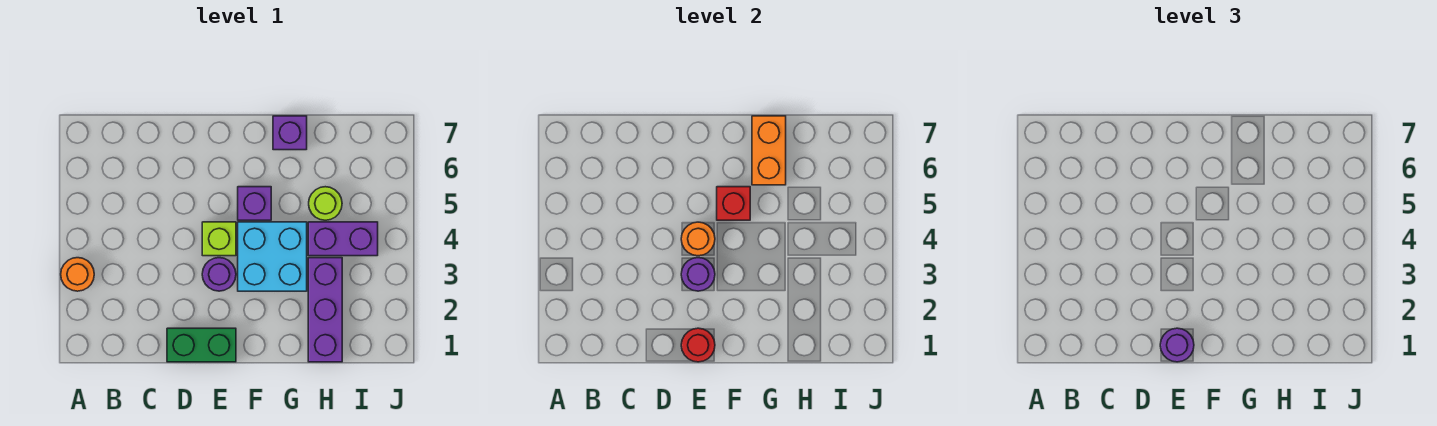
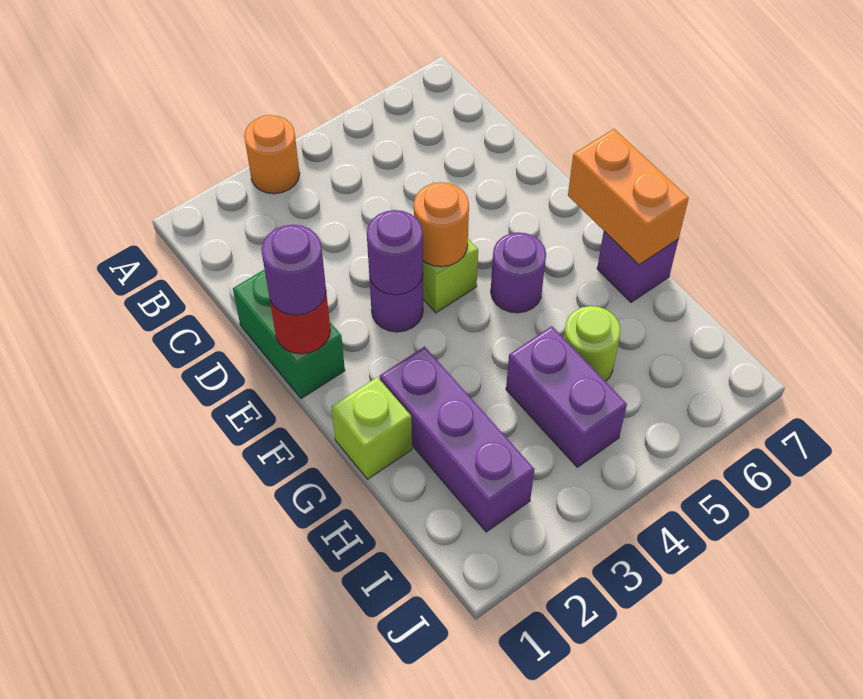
cyan 2x2 brick [238,222,307,291] -> none
purple 1x1 brick [238,187,271,220] -> purple 1x1 round brick [491,232,546,313]
red 1x1 brick [717,187,750,220] -> none
none -> lime 1x1 brick [331,377,412,479]
orange 1x2 brick [752,116,786,185] -> orange 1x2 brick turned to [568,129,689,265]
purple 1x3 brick [308,258,342,362] -> purple 1x3 brick turned to [380,347,534,532]

